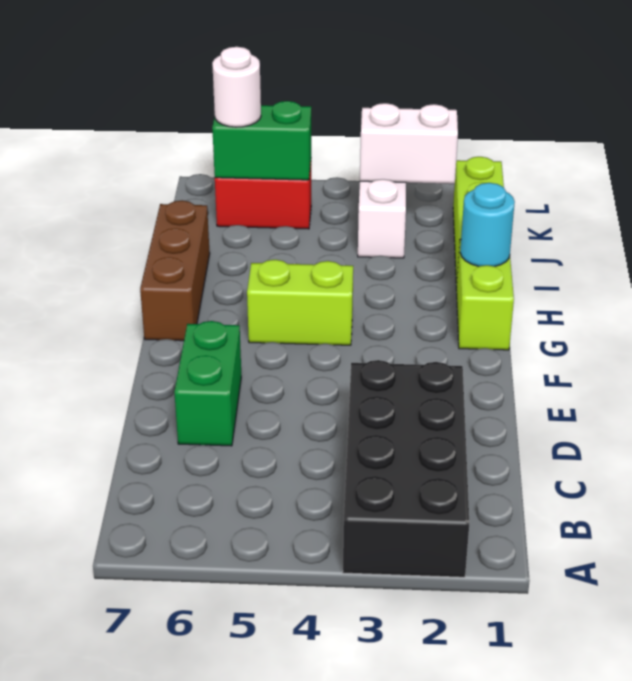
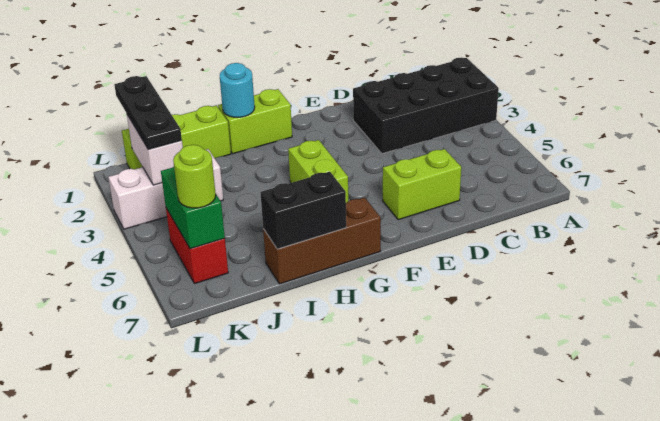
green 1x2 brick [174,321,241,446] -> lime 1x2 brick [383,149,461,220]
none -> black 1x2 brick [260,171,346,249]
none -> black 1x3 plate [114,76,182,150]
white 1x1 round brick [212,47,261,127] -> lime 1x1 round brick [173,145,216,208]

